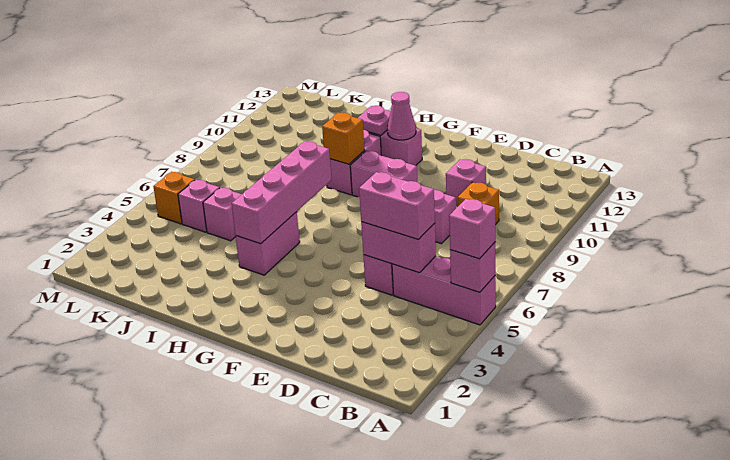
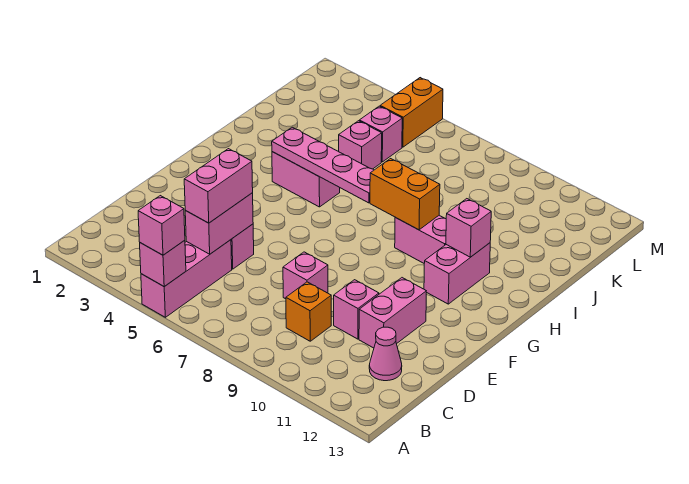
pink 1x2 brick [350,151,417,197] -> pink 1x2 brick moved to [359,278,426,348]
pink 1x1 cone [387,92,416,140] -> pink 1x1 cone moved to [369,327,402,381]
pink 1x4 brick [232,142,332,244] -> pink 1x4 plate [272,127,374,203]
orange 1x1 brick [322,113,364,164] -> orange 1x2 brick [370,159,440,230]
pink 1x1 plate [358,106,391,135] -> pink 1x1 brick [446,199,491,257]
orange 1x1 brick [153,172,195,224] -> orange 1x2 brick [380,78,443,147]

